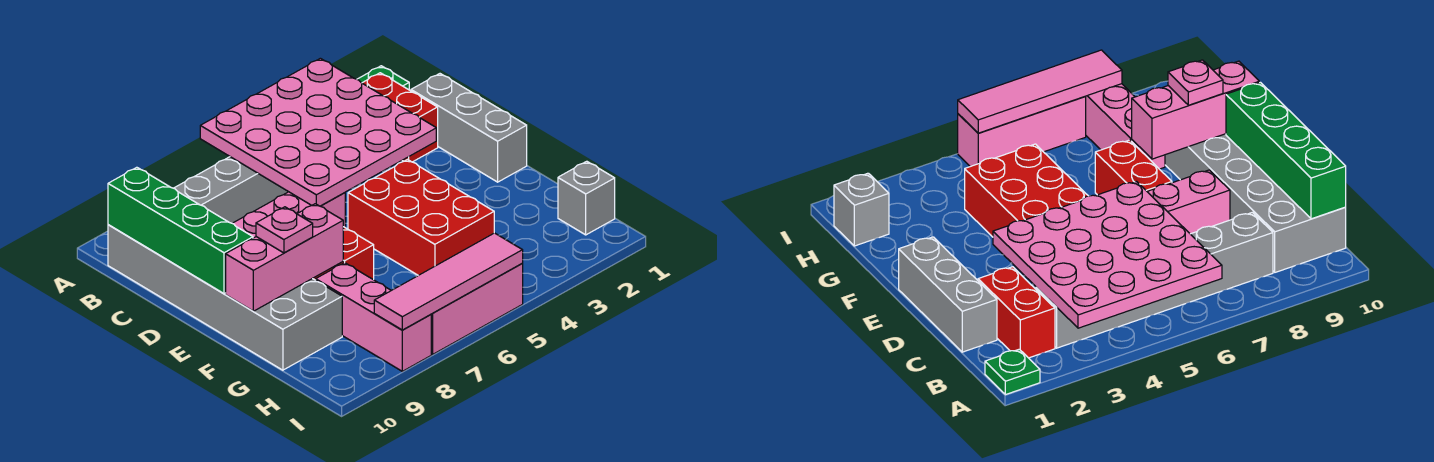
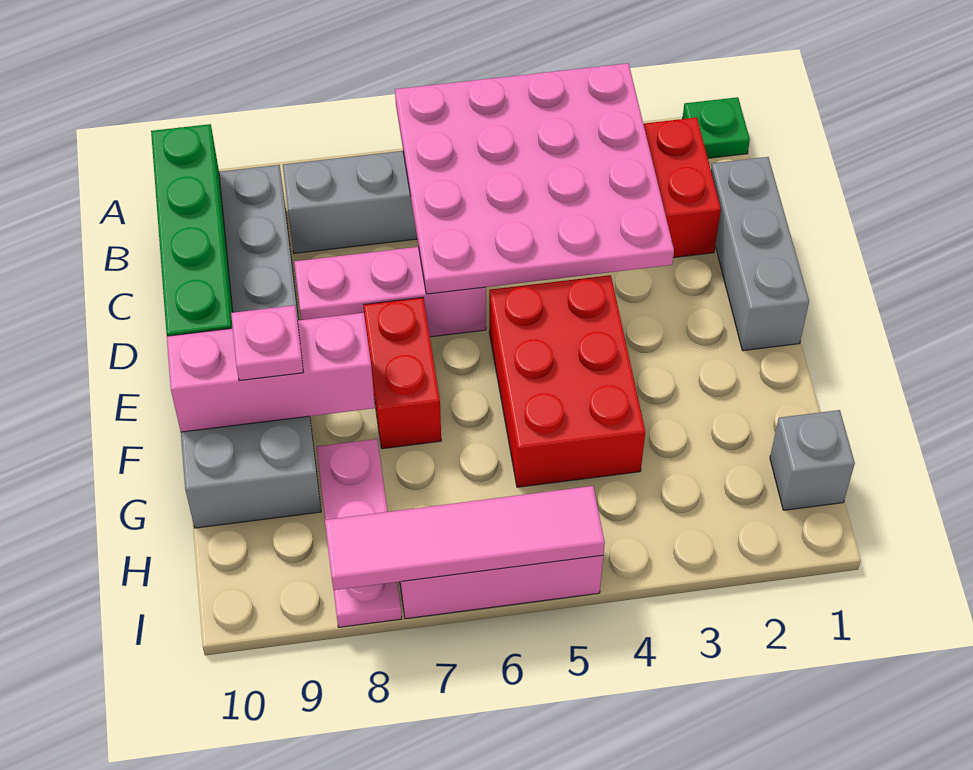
pink 1x3 brick [316,263,431,371] -> pink 1x3 plate [317,439,402,627]

